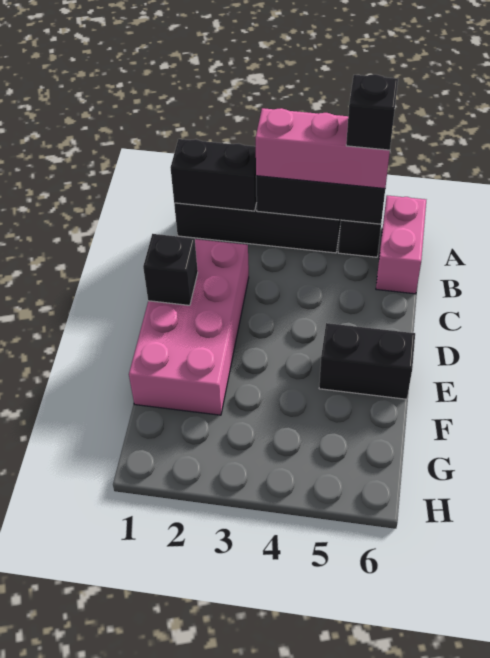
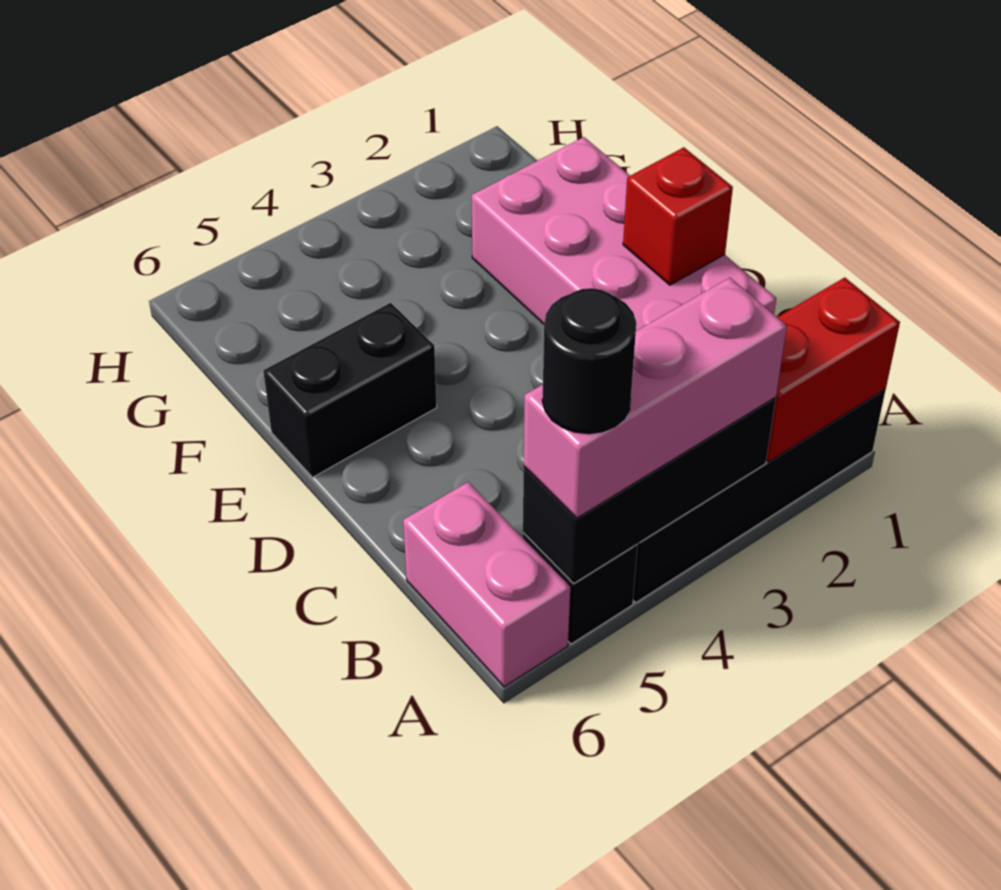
black 1x2 brick [171,139,257,211] -> red 1x2 brick [766,277,900,462]
black 1x1 brick [346,74,398,150] -> black 1x1 round brick [542,288,636,434]
black 1x1 brick [143,234,198,305] -> red 1x1 brick [623,147,733,285]

